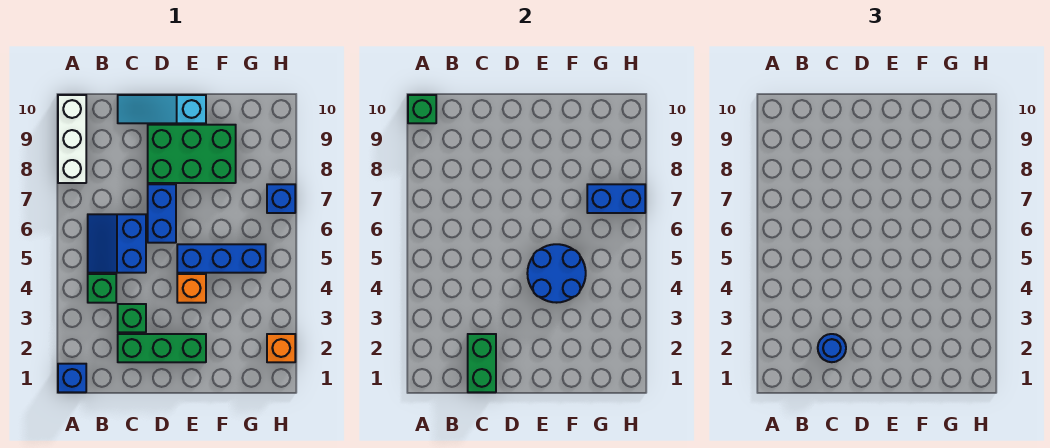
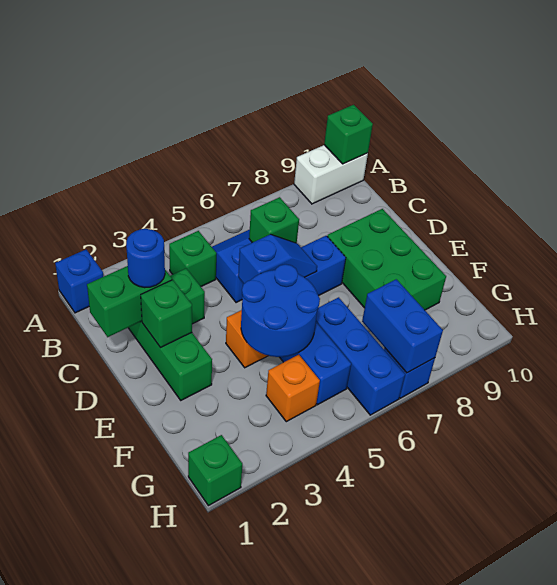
white 1x3 brick [58,95,86,183] -> white 1x2 brick [294,145,368,204]
none -> green 1x1 brick [249,197,299,243]
cyan 1x3 slope [118,95,206,123] -> none
none -> green 1x1 brick [141,280,192,348]
none -> blue 1x2 slope [238,234,317,284]
none -> blue 1x3 brick [316,297,405,415]
none -> green 1x1 brick [188,435,242,506]
orange 1x1 brick [267,334,295,362] -> orange 1x1 brick moved to [266,355,320,422]

